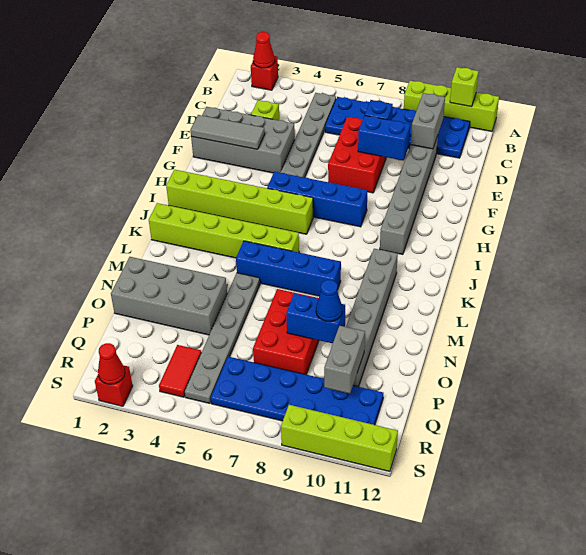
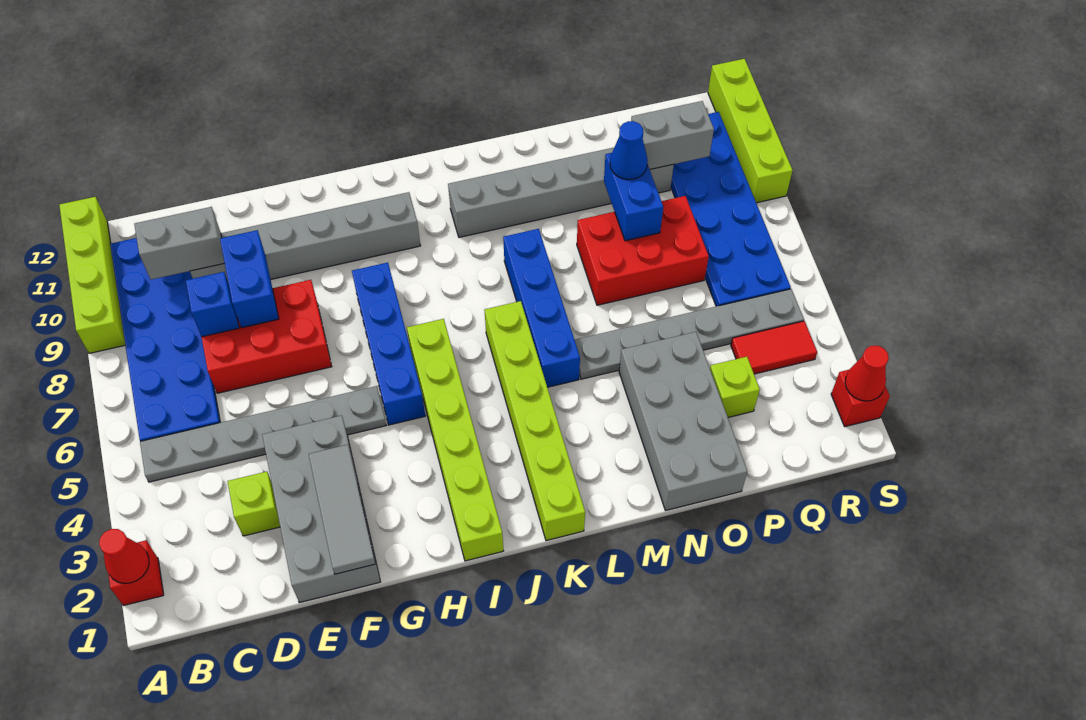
lime 1x1 brick [450,67,479,107] -> lime 1x1 brick moved to [710,357,760,417]

